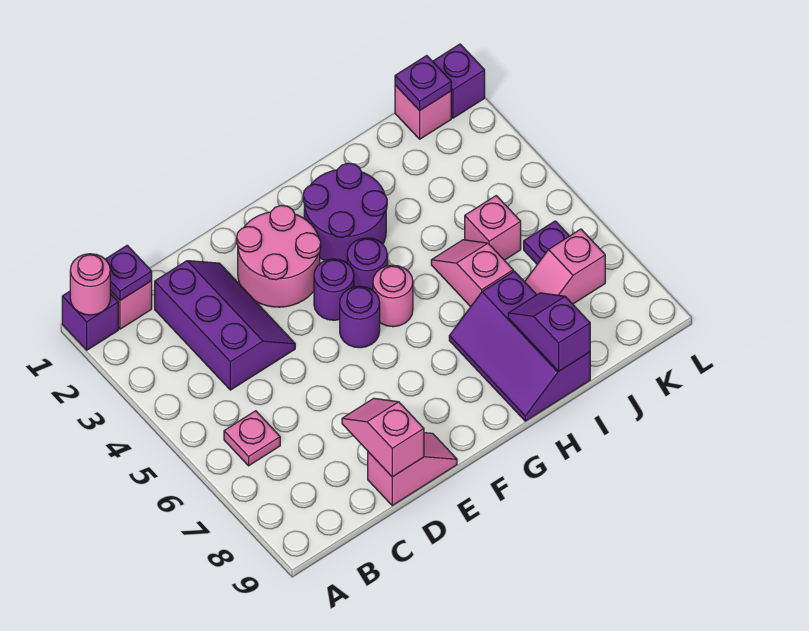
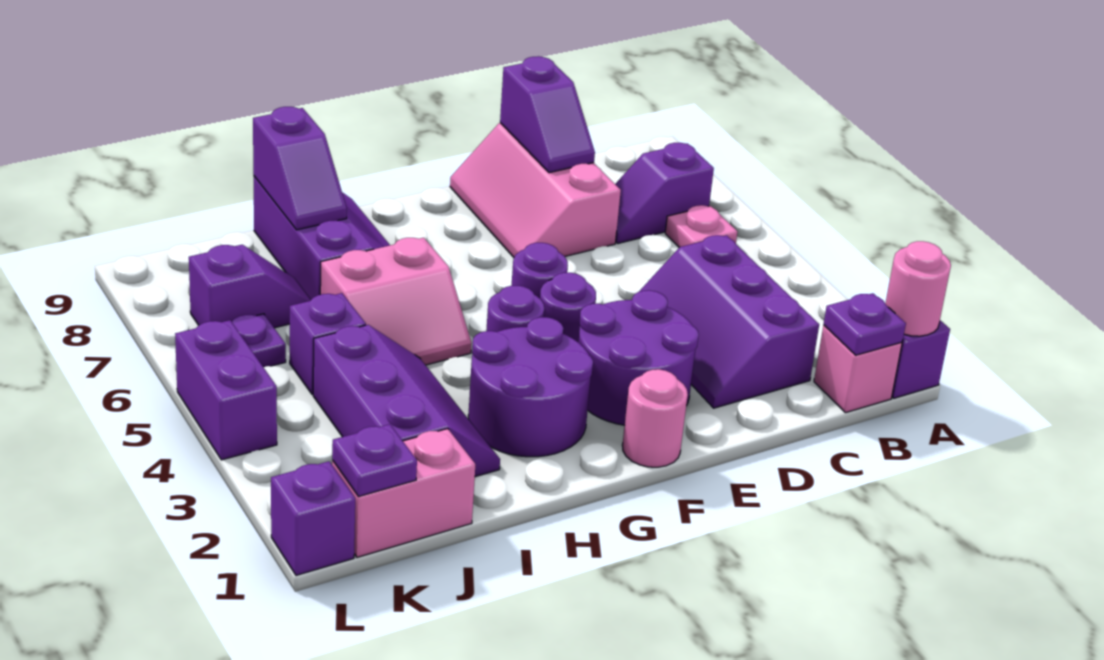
none -> purple 1x2 slope [615,143,714,243]
pink 1x2 slope [342,398,424,477] -> purple 1x2 slope [500,56,595,173]
pink 1x2 slope [368,433,457,505] -> pink 2x3 slope [450,123,621,257]
pink 2x2 round brick [237,206,321,307] -> purple 2x2 round brick [578,290,699,425]
pink 1x1 round brick [373,265,413,327] -> pink 1x1 round brick moved to [622,369,688,467]
none -> purple 2x3 slope [313,325,500,477]
pink 1x2 slope [431,240,513,307] -> pink 2x2 slope [320,238,472,365]
pink 1x1 brick [465,196,521,260] -> purple 1x1 brick [290,293,366,395]
pink 1x2 slope [525,229,605,304] -> purple 1x2 slope [189,245,311,328]
pink 1x1 brick [395,85,451,139] -> pink 1x2 brick [332,429,475,557]
none -> purple 1x2 brick [175,320,277,460]

